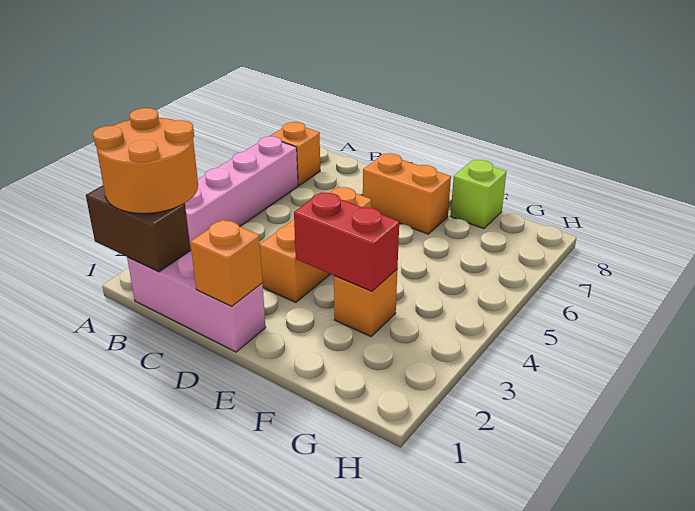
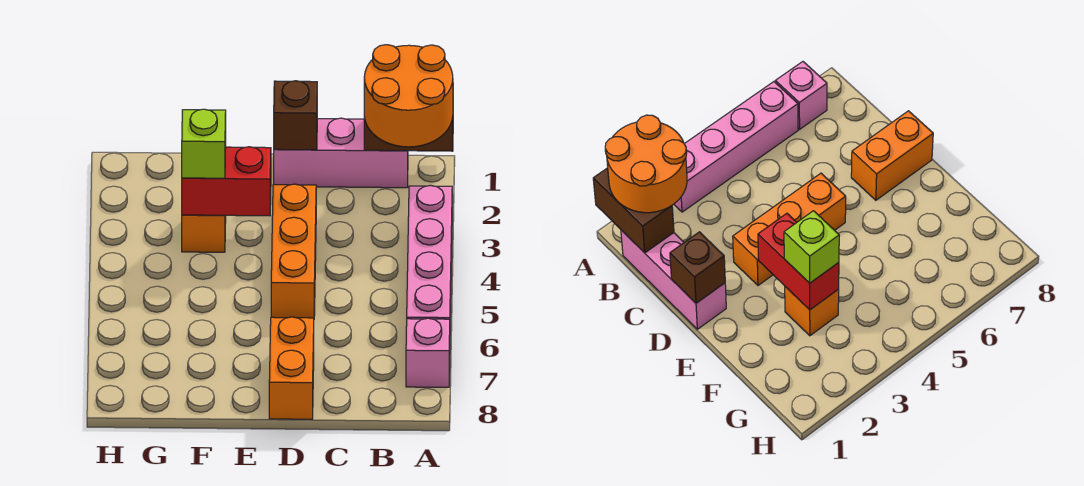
orange 1x1 brick [270,122,320,186] -> pink 1x1 brick [406,318,450,387]
orange 1x1 brick [190,220,262,306] -> brown 1x1 brick [274,81,317,150]
orange 1x2 brick [363,153,451,234] -> orange 1x2 brick turned to [269,317,314,419]
lime 1x1 brick [451,160,506,229] -> lime 1x1 brick moved to [182,109,226,178]

